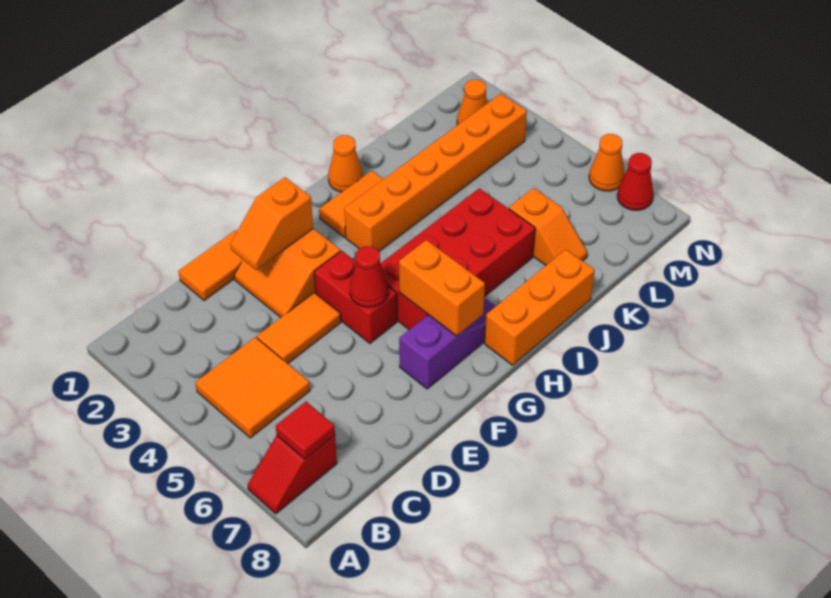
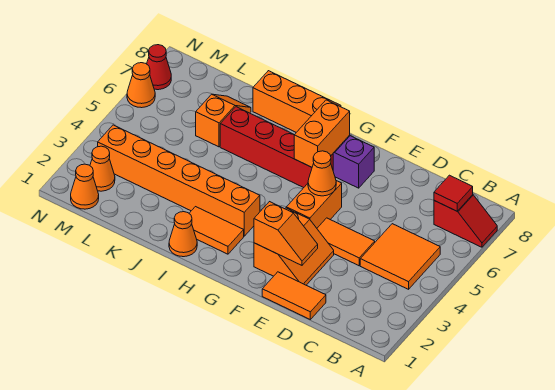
red 1x2 brick [314,251,397,343] -> orange 1x2 brick [286,181,342,228]
red 1x1 cone [350,246,388,307] -> orange 1x1 cone [308,151,336,196]
red 2x4 brick [381,188,535,330] -> red 1x4 brick [220,107,333,188]
none -> orange 1x1 cone [71,164,99,209]

